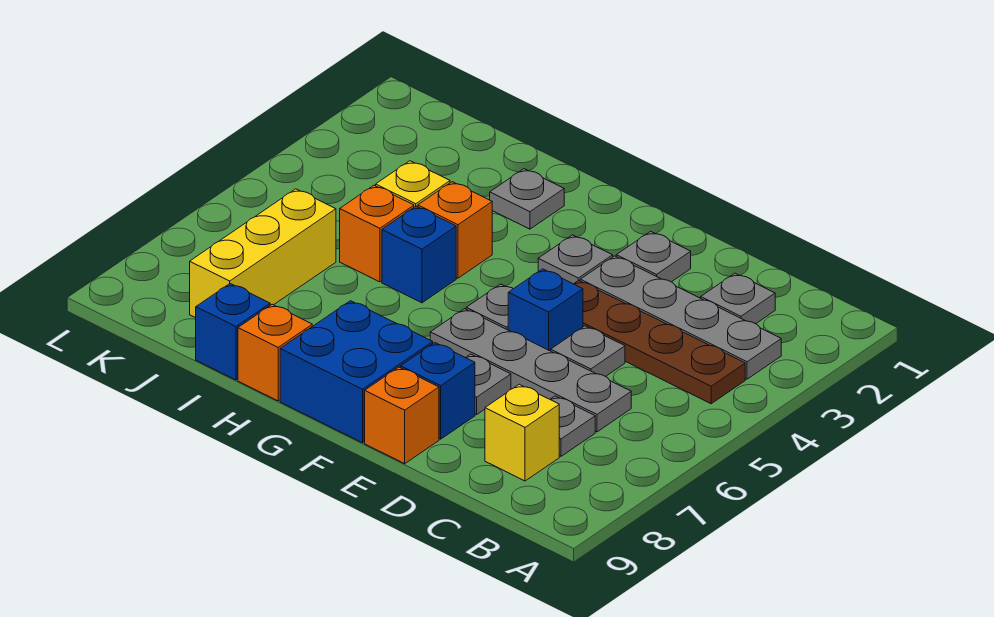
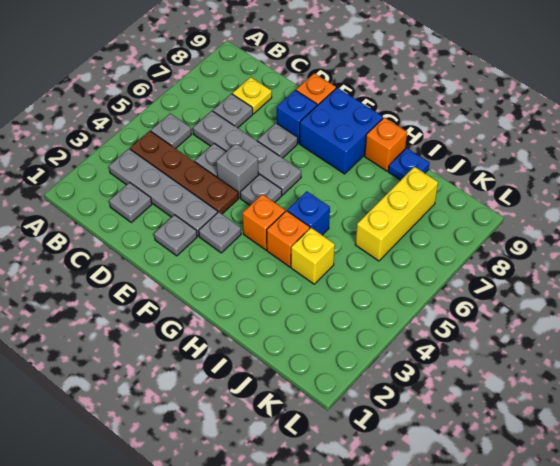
yellow 1x1 brick [485,384,559,481] -> yellow 1x1 plate [232,77,272,114]
blue 1x1 brick [508,269,583,351] -> grey 1x1 brick [216,144,258,198]
grey 1x1 plate [490,169,564,229] -> grey 1x1 plate moved to [151,114,191,149]
orange 1x1 brick [340,185,414,282] -> orange 1x1 brick moved to [243,194,285,250]
blue 1x1 brick [196,284,270,380] -> blue 1x1 plate [388,148,430,180]

